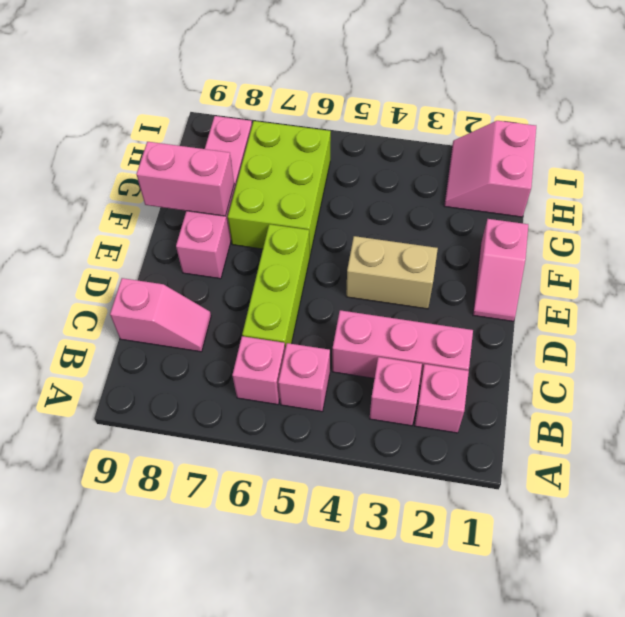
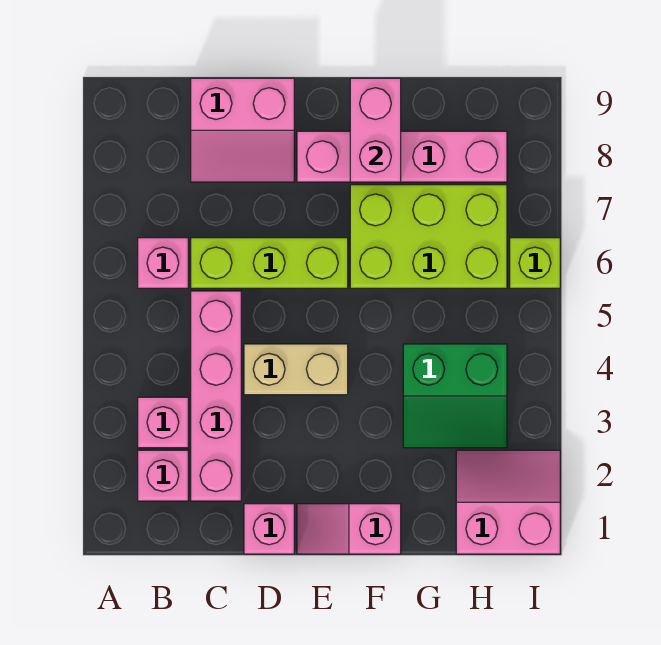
pink 1x1 brick [278,343,330,412] -> pink 1x1 brick moved to [244,504,294,554]
pink 1x3 brick [332,310,473,385] -> pink 1x4 brick [191,291,241,501]
pink 1x2 slope [110,278,211,352] -> pink 2x2 slope [191,78,294,182]
tan 1x2 brick [346,236,438,309] -> tan 1x2 brick turned to [244,344,348,395]
none -> green 2x2 slope [403,344,507,448]
none -> lime 1x1 brick [510,238,560,288]

